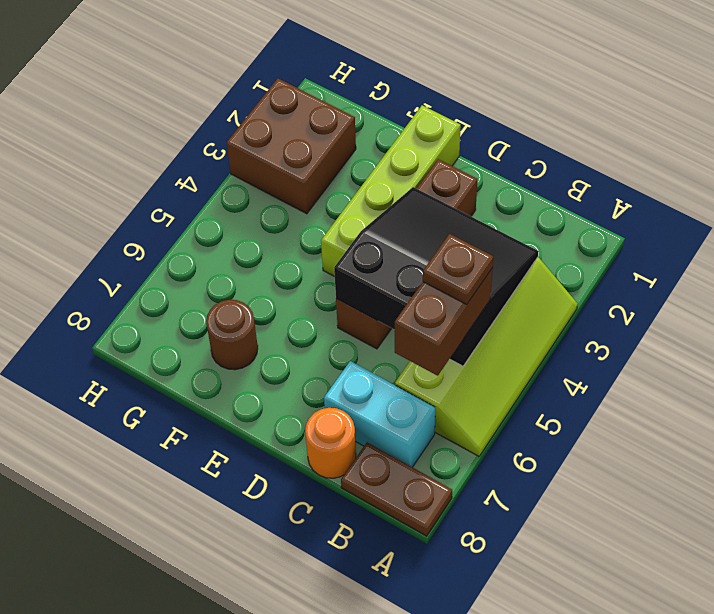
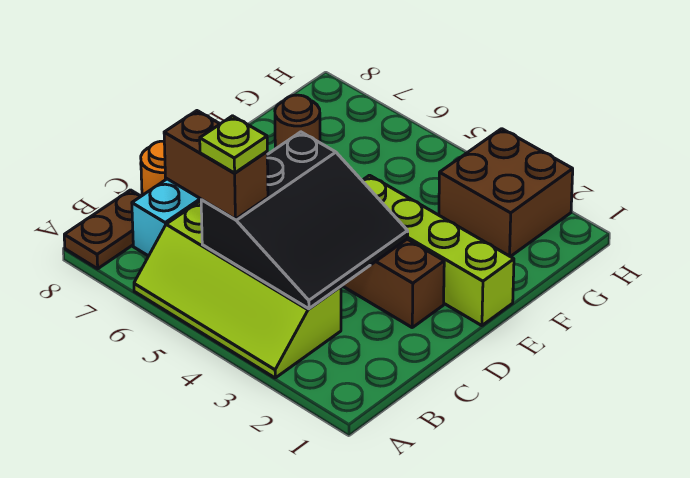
brown 1x1 plate [423,234,493,305] -> lime 1x1 plate [200,116,267,173]

